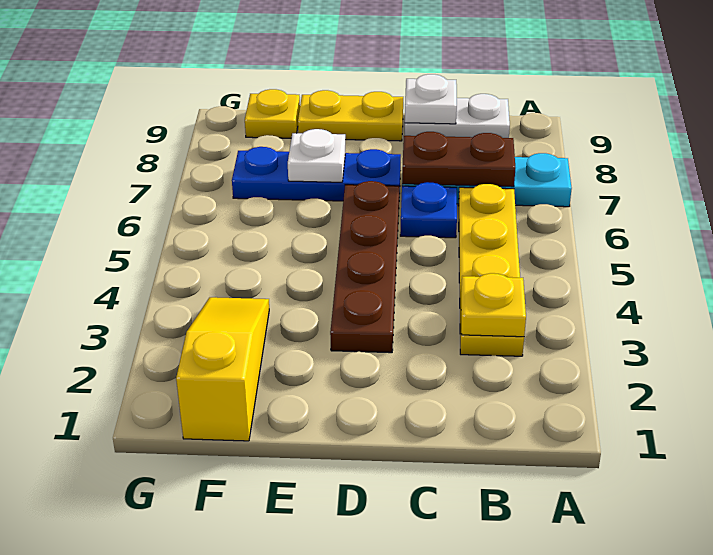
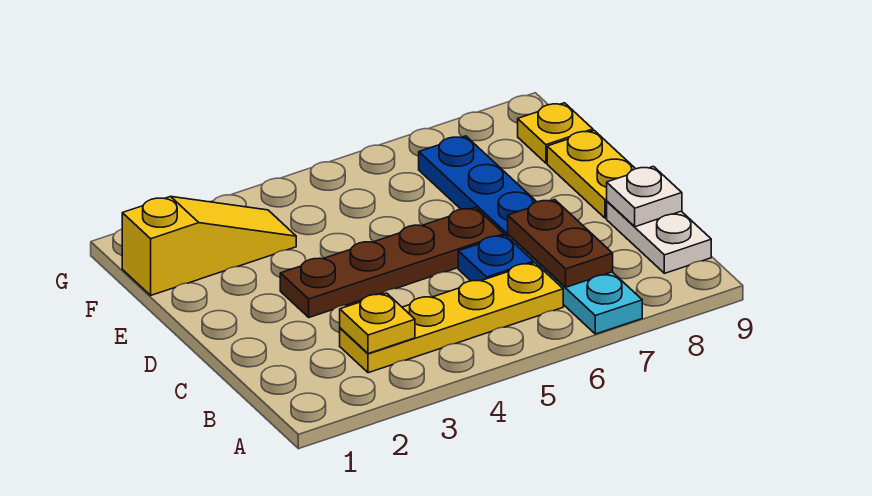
white 1x1 plate [288,129,345,182] -> none

